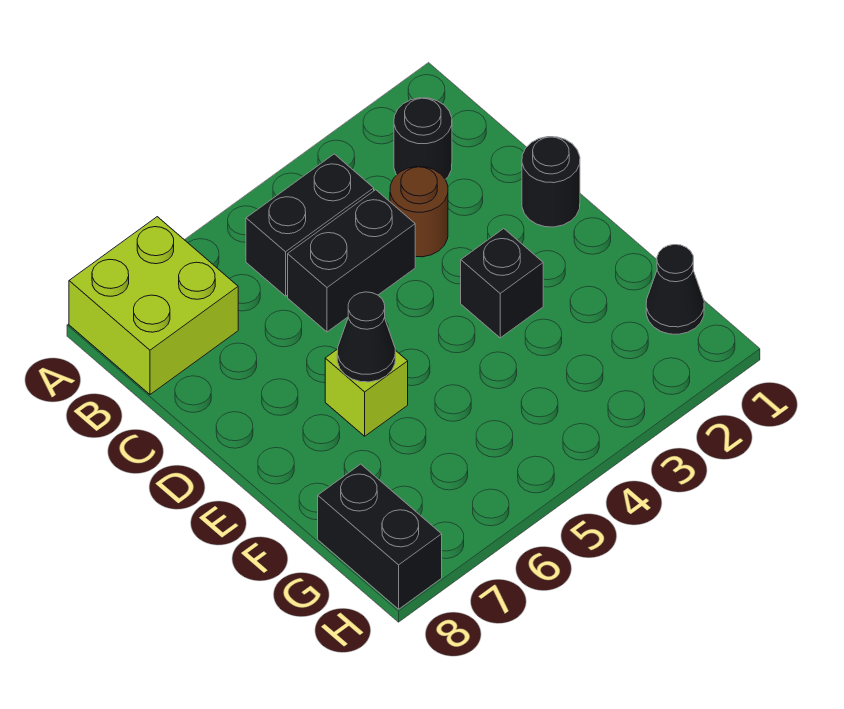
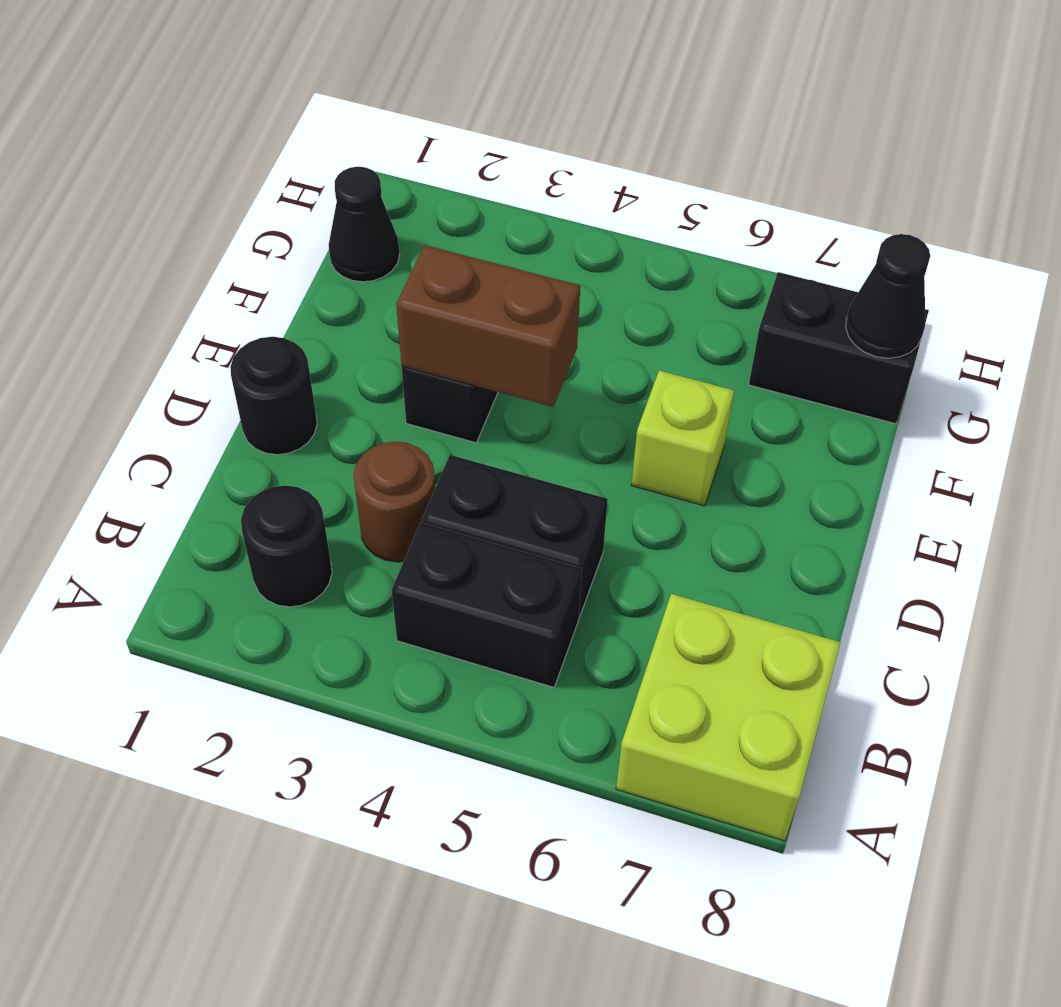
none -> brown 1x2 brick [396,245,580,407]
black 1x1 cone [337,292,395,382] -> black 1x1 cone moved to [846,234,930,358]
black 1x2 brick [318,464,442,609] -> black 1x2 brick turned to [749,272,929,424]

